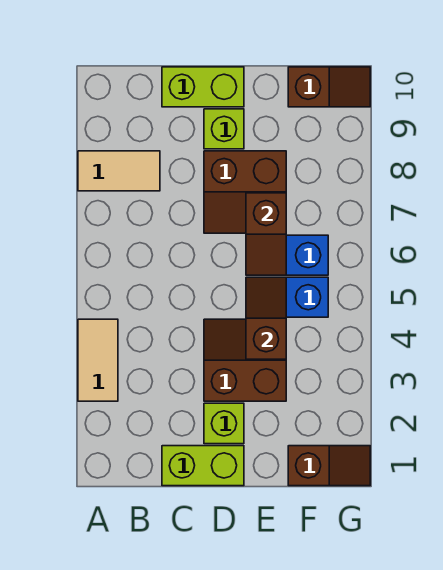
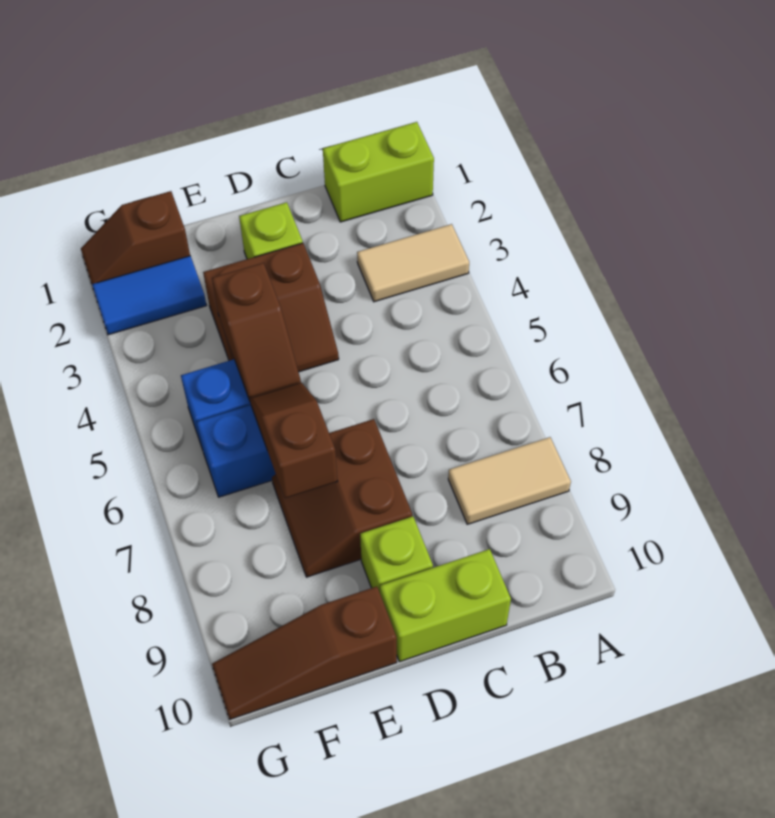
tan 1x2 tile [78,319,118,401] -> tan 1x2 tile turned to [357,224,469,302]
lime 1x2 brick [162,446,244,486] -> lime 1x2 brick moved to [323,122,434,222]
brown 2x2 slope [204,151,286,233] -> brown 2x2 slope turned to [272,419,412,577]
none -> blue 1x2 tile [92,256,206,335]
brown 1x2 slope [288,67,370,107] -> brown 1x3 slope [212,586,397,719]

